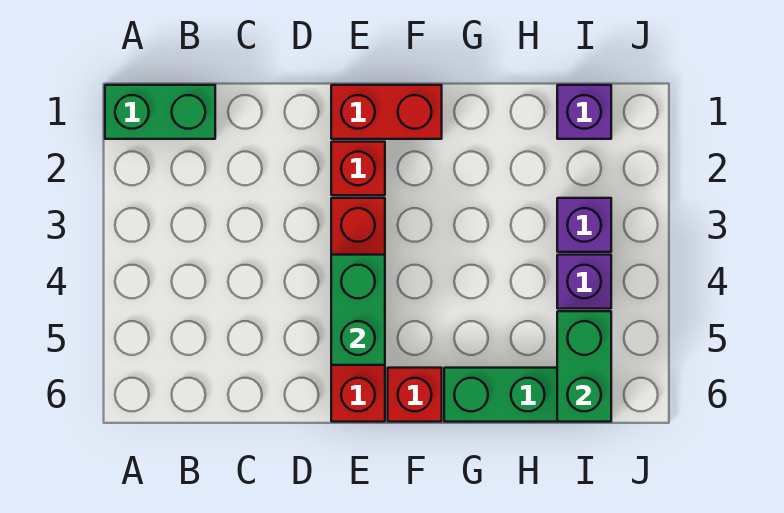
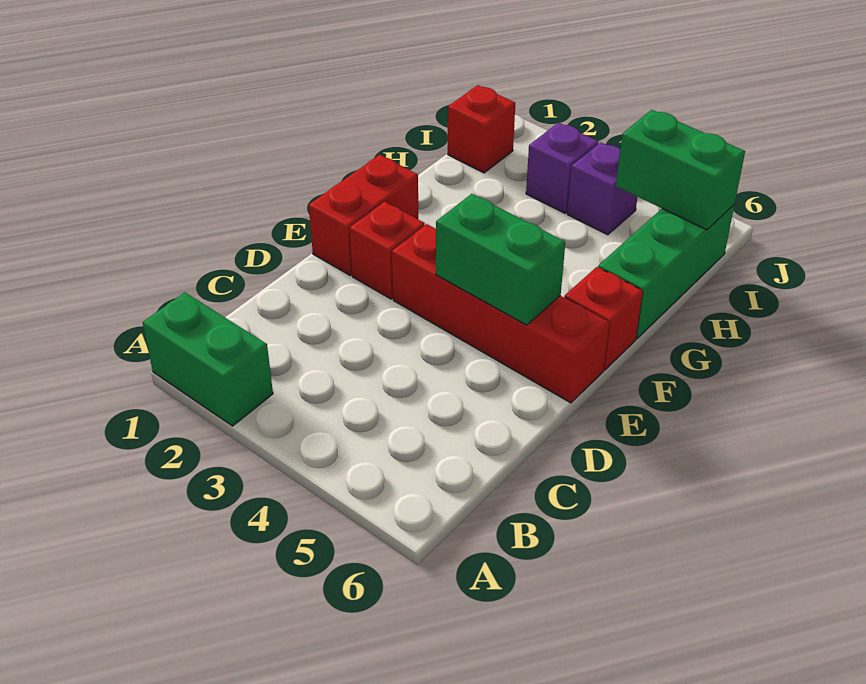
green 1x2 brick [105,85,215,139] -> green 1x2 brick turned to [143,292,273,426]
purple 1x1 brick [557,85,611,139] -> red 1x1 brick [448,85,515,173]

